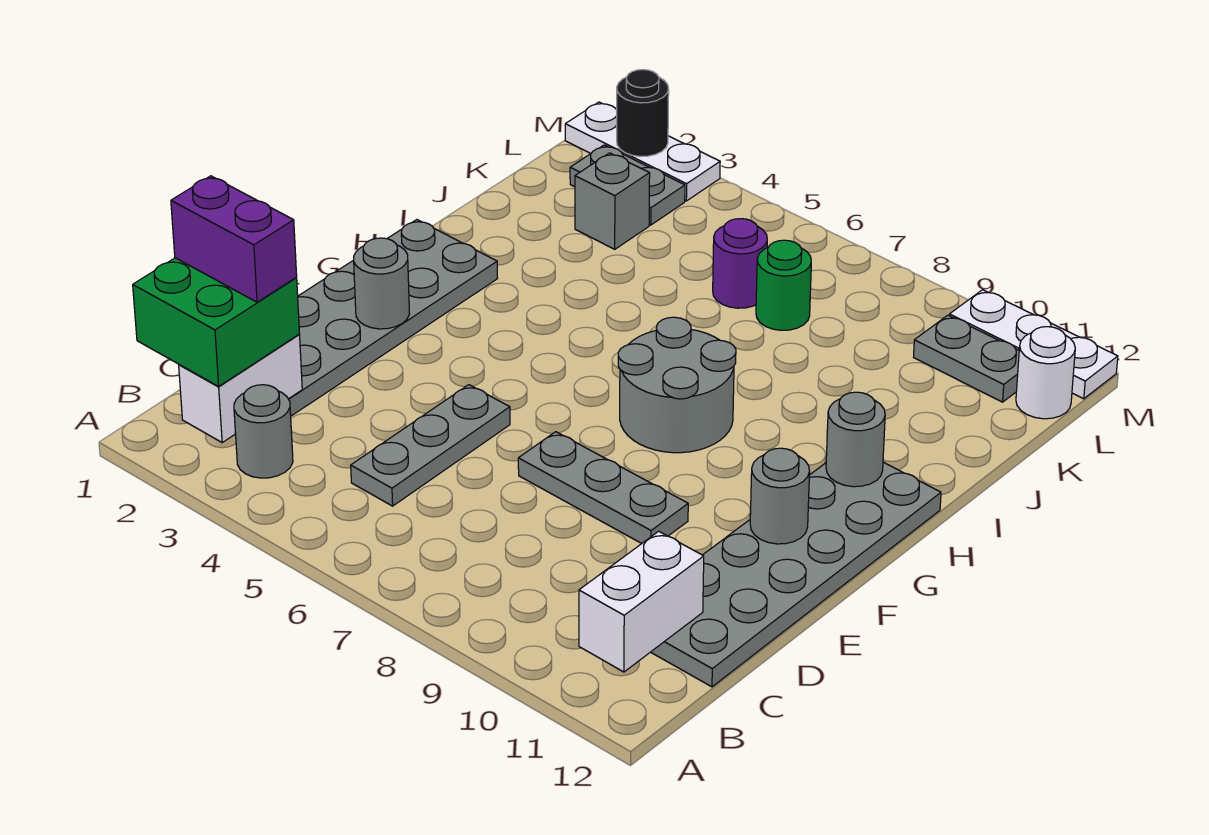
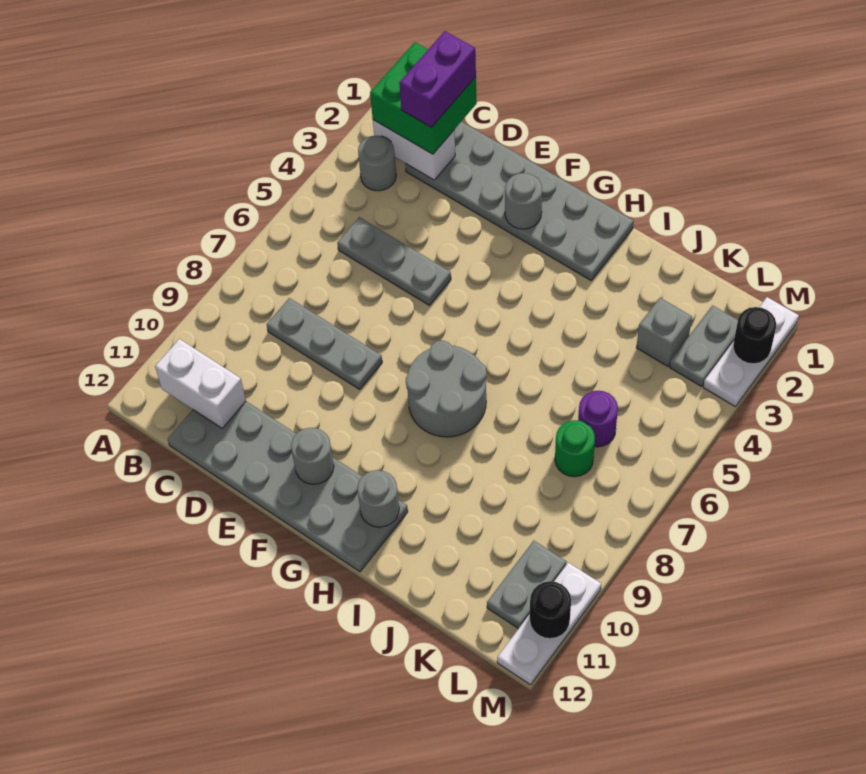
grey 1x3 plate [518,432,688,543] -> grey 1x3 plate turned to [267,298,382,390]
white 1x1 round brick [1016,327,1075,419] -> none
none -> black 1x1 round brick [530,581,571,639]

